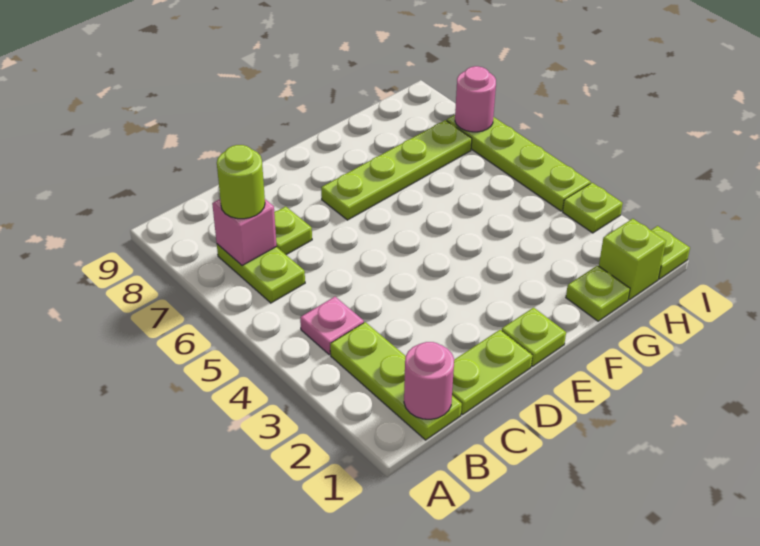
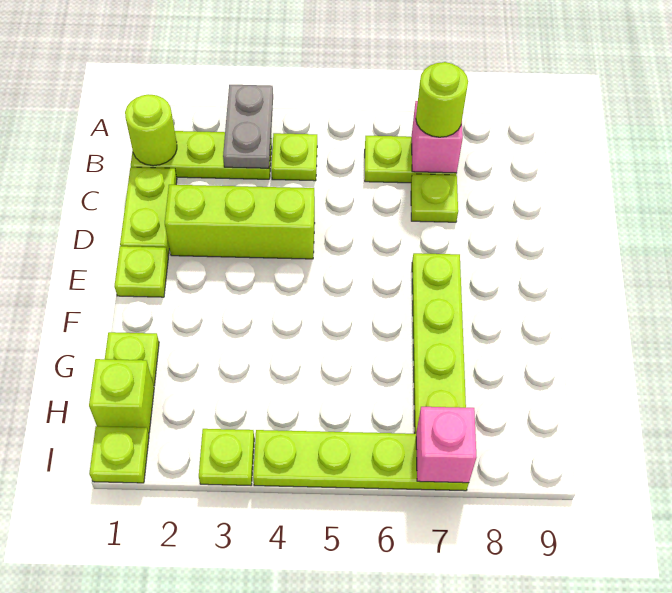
none -> grey 1x2 plate [223,85,273,168]
pink 1x1 round brick [404,342,454,419] -> lime 1x1 round brick [125,94,177,166]
pink 1x1 plate [300,297,364,355] -> lime 1x1 plate [271,133,317,181]
none -> lime 1x3 brick [165,185,315,259]
pink 1x1 round brick [455,66,496,132] -> pink 1x1 brick [416,407,477,483]

